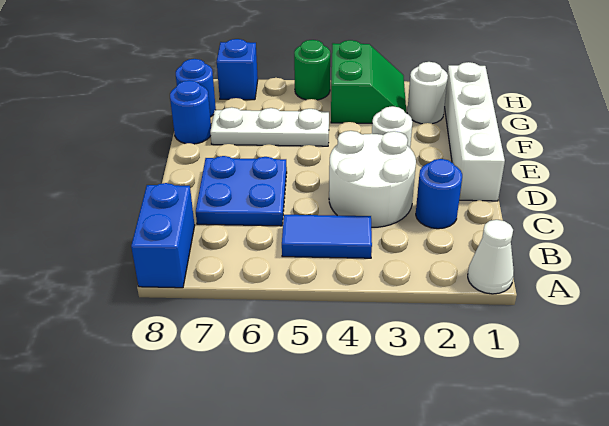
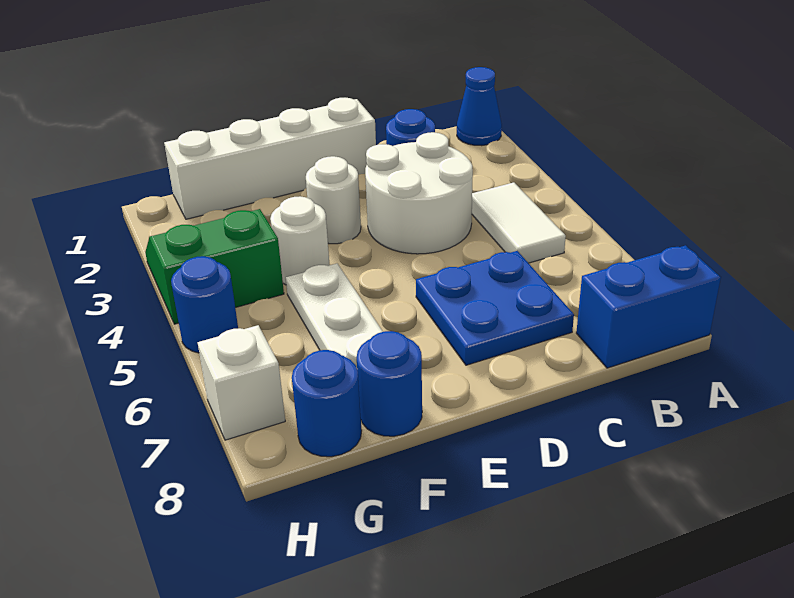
white 1x1 cone [468,220,514,294] -> blue 1x1 cone [457,67,502,146]
blue 1x2 tile [282,215,372,258] -> white 1x2 tile [472,182,566,263]
white 1x1 round brick [407,62,448,124] -> white 1x1 round brick moved to [270,196,330,285]
green 1x1 round brick [294,40,330,100] -> blue 1x1 round brick [171,256,238,353]
blue 1x1 brick [217,39,258,100] -> white 1x1 brick [198,325,285,440]

